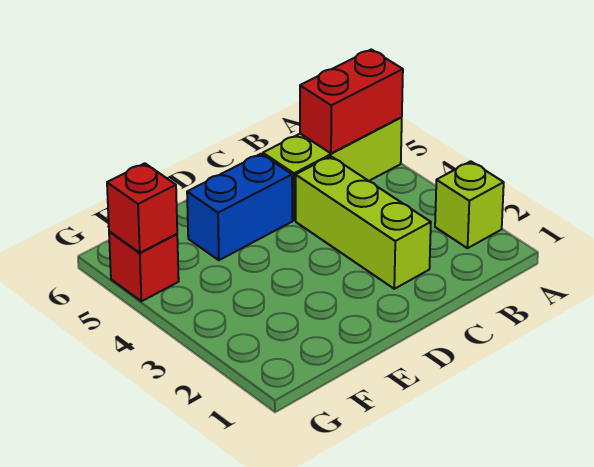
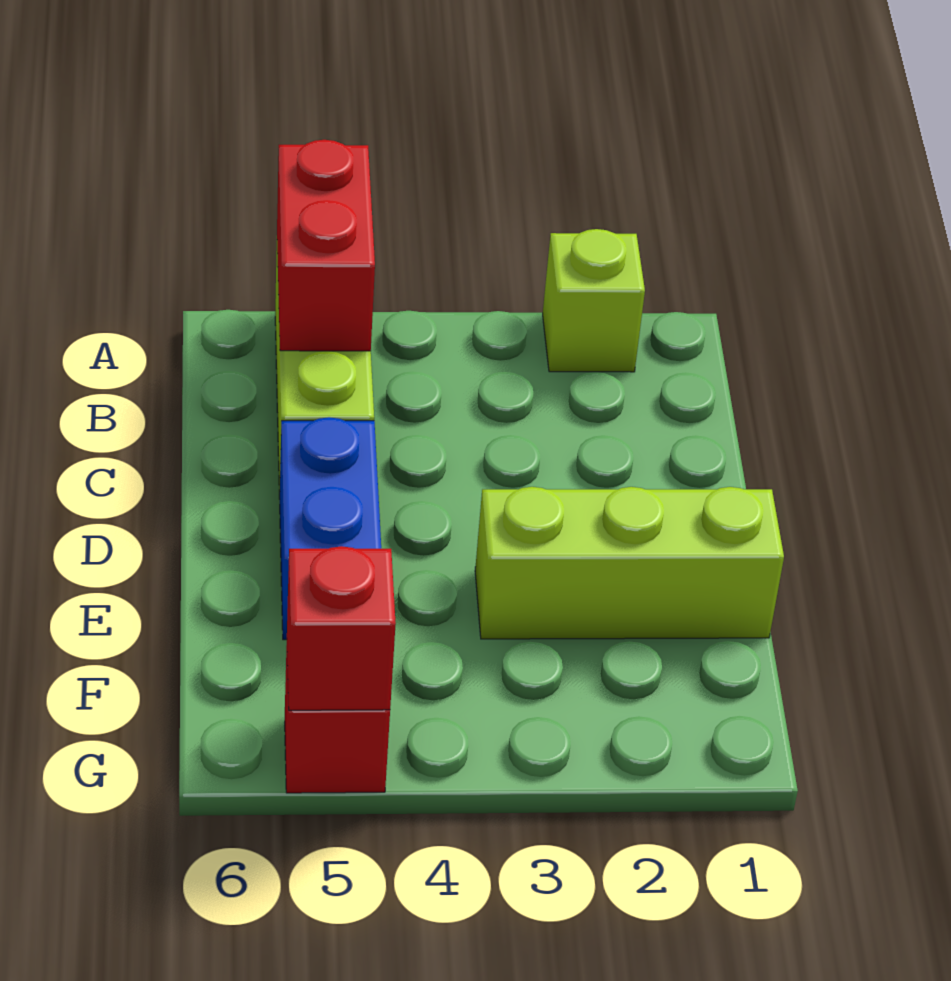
lime 1x3 brick [296,156,431,289] -> lime 1x3 brick moved to [475,487,784,639]

